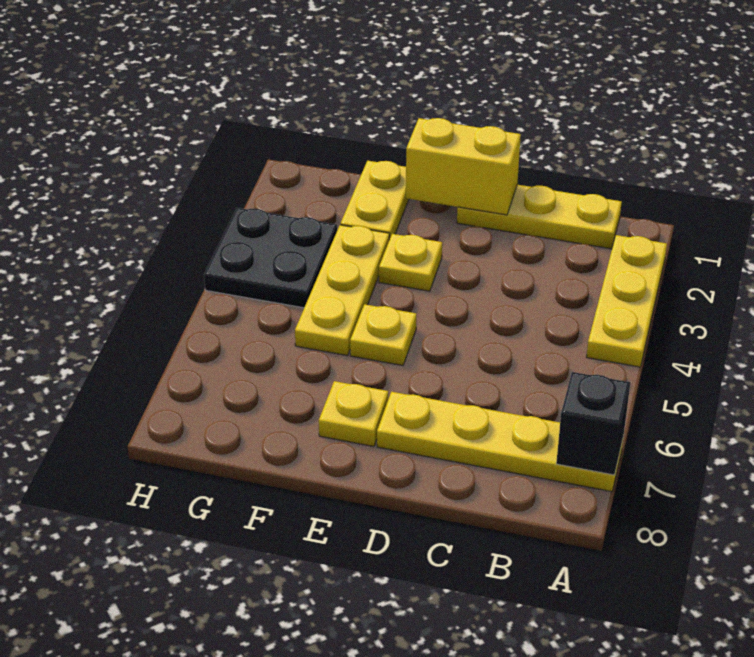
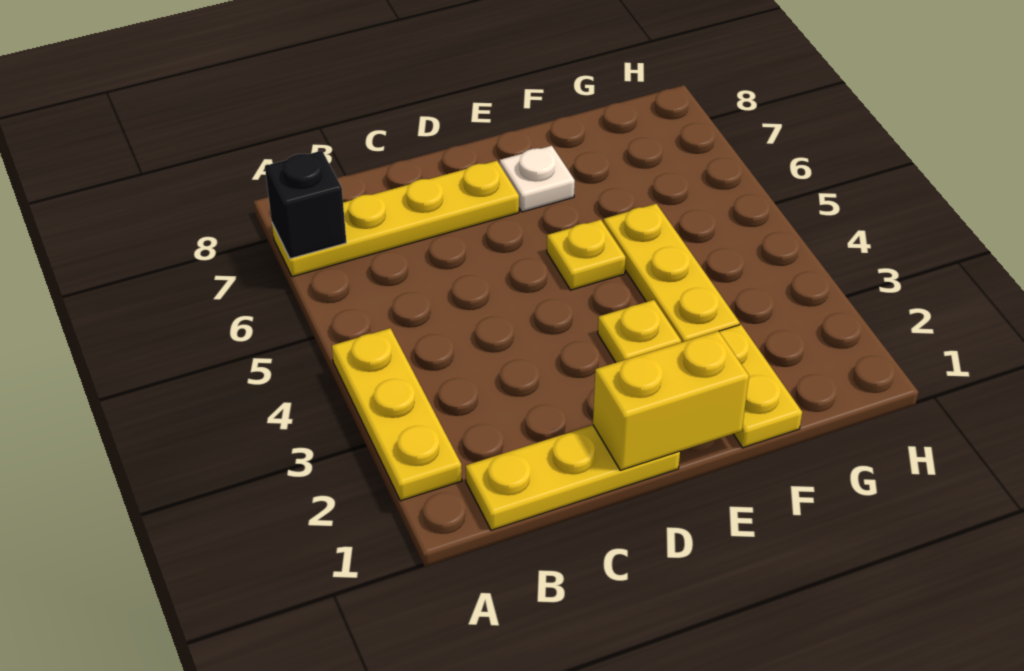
yellow 1x1 plate [319,381,388,447] -> white 1x1 plate [500,146,575,212]
black 2x2 plate [204,208,337,308] -> none

